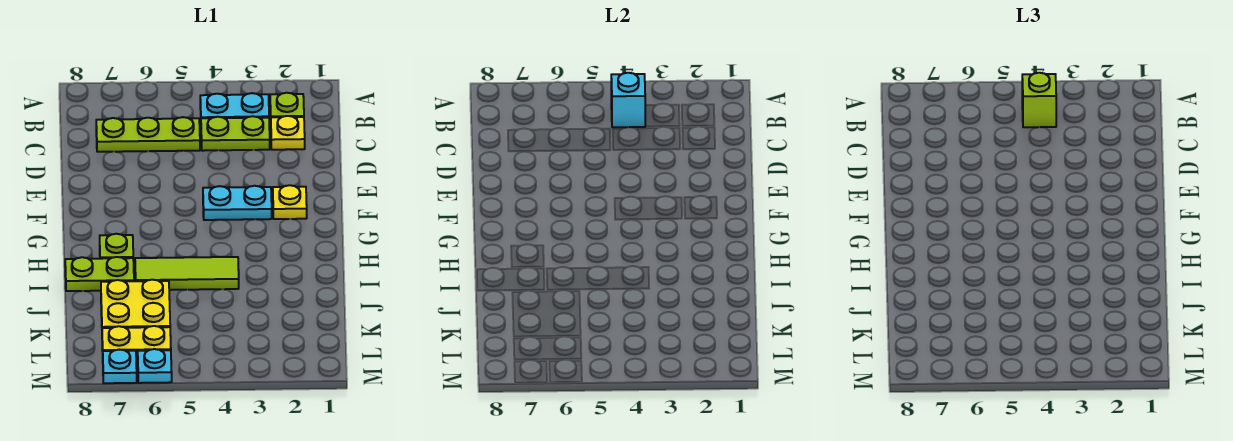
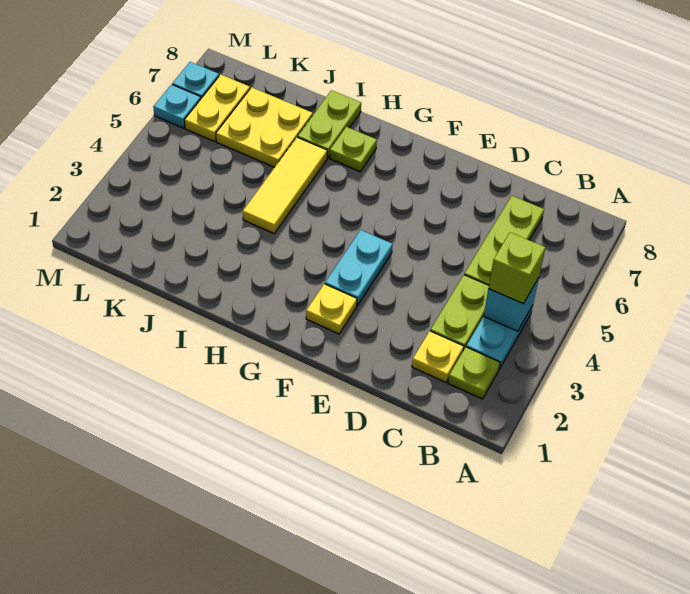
lime 1x3 tile [135,257,239,290] -> yellow 1x3 tile [243,137,327,233]

